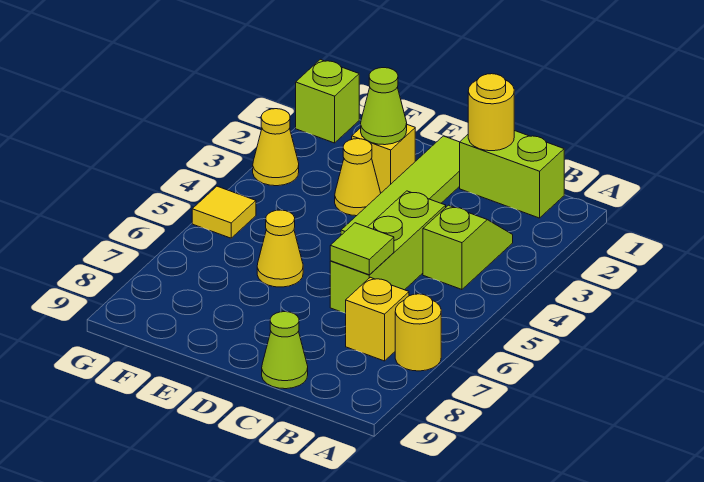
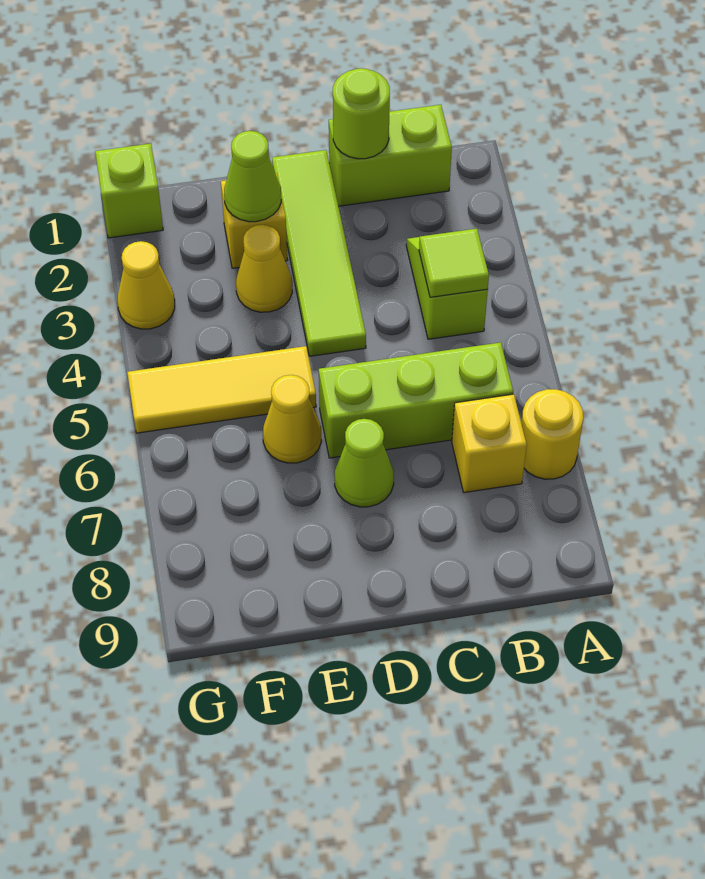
yellow 1x1 round brick [468,74,514,151] -> lime 1x1 round brick [333,68,390,159]
lime 1x3 brick [330,191,446,313] -> lime 1x3 brick turned to [319,342,513,458]
lime 1x1 tile [330,223,394,275] -> lime 1x1 tile moved to [419,229,489,297]
lime 1x1 cone [262,312,308,389] -> lime 1x1 cone moved to [334,419,394,507]
yellow 1x1 tile [192,186,256,238] -> yellow 1x3 tile [127,346,316,433]

